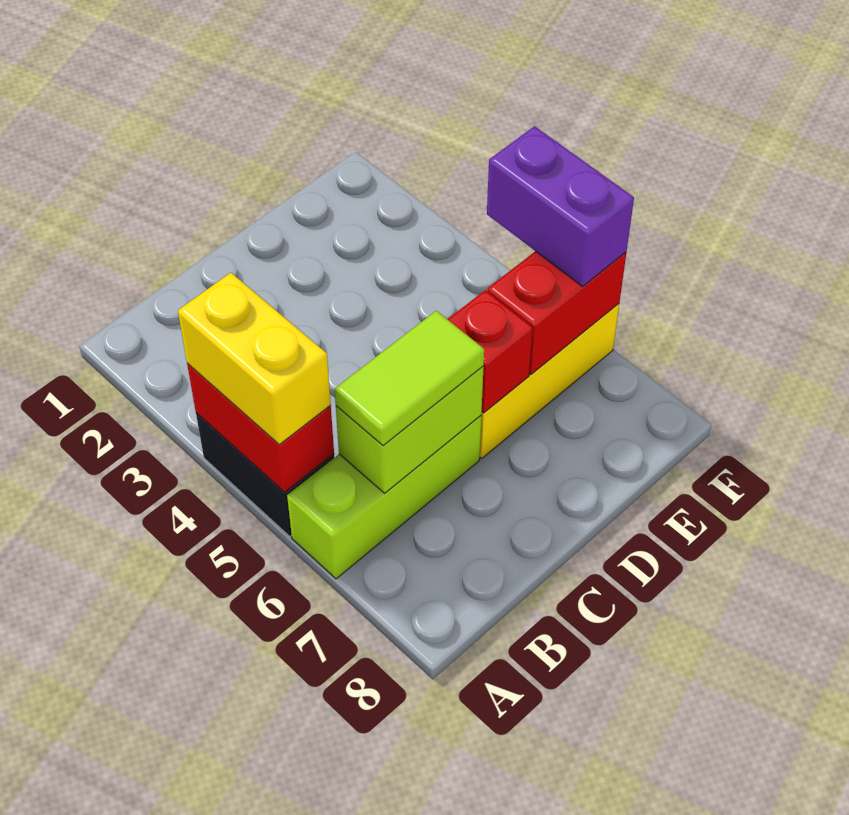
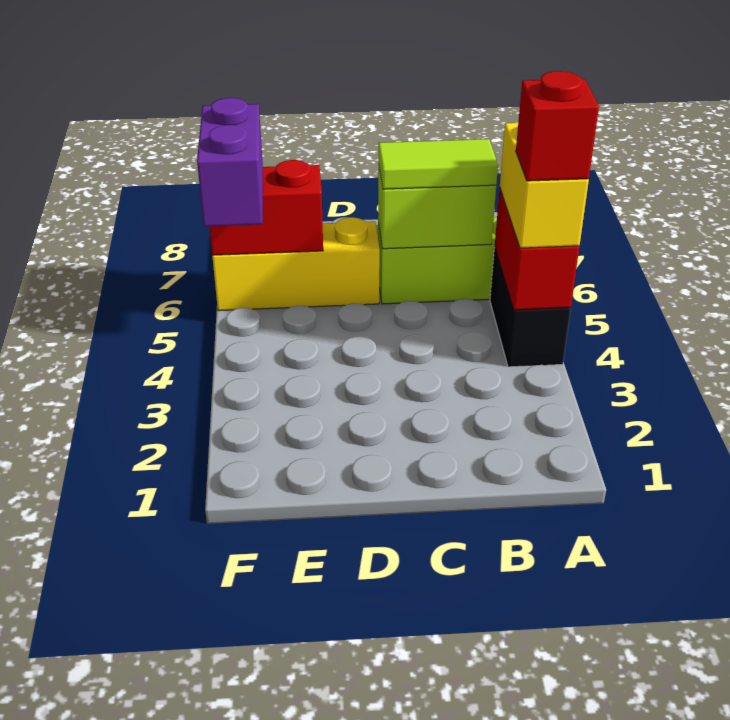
red 1x1 brick [448,290,533,413] -> red 1x1 brick moved to [516,71,599,181]

